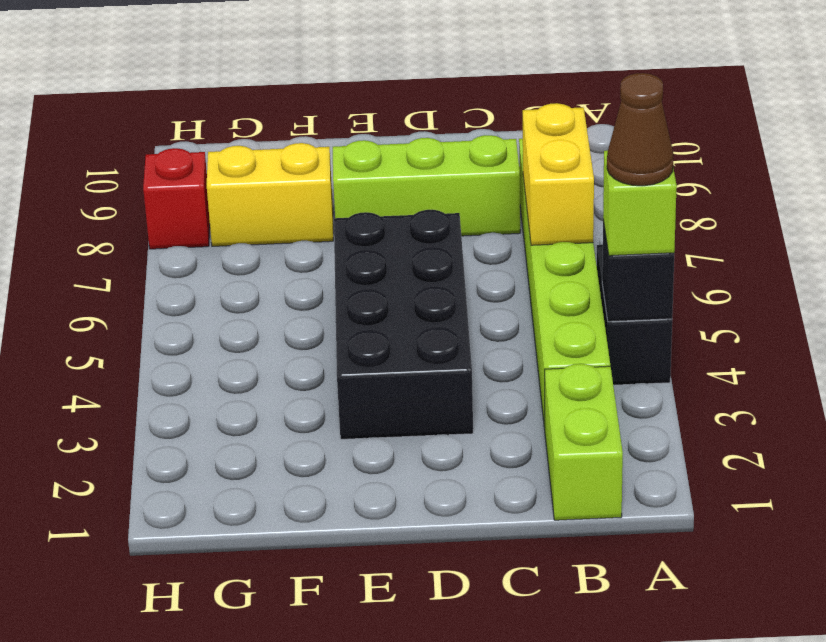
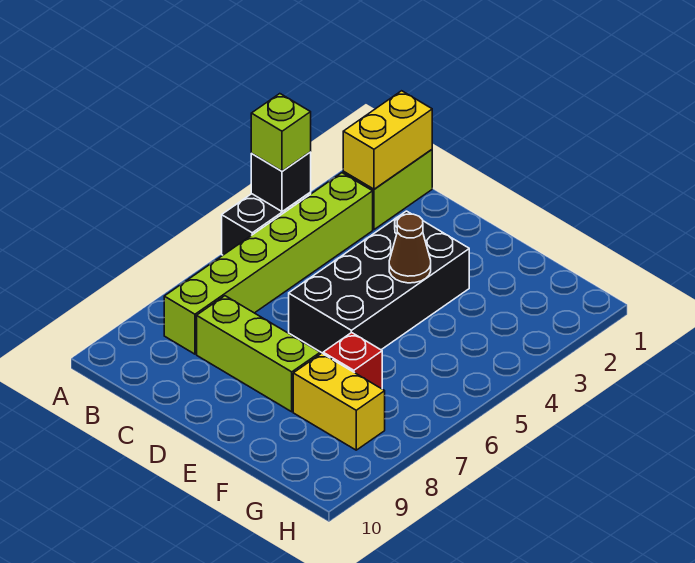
brown 1x1 cone [607,73,673,186] -> brown 1x1 cone moved to [389,214,431,283]
yellow 1x2 brick [523,103,594,245] -> yellow 1x2 brick moved to [343,91,432,189]
red 1x1 brick [143,148,210,249] -> red 1x1 brick moved to [323,333,382,389]

